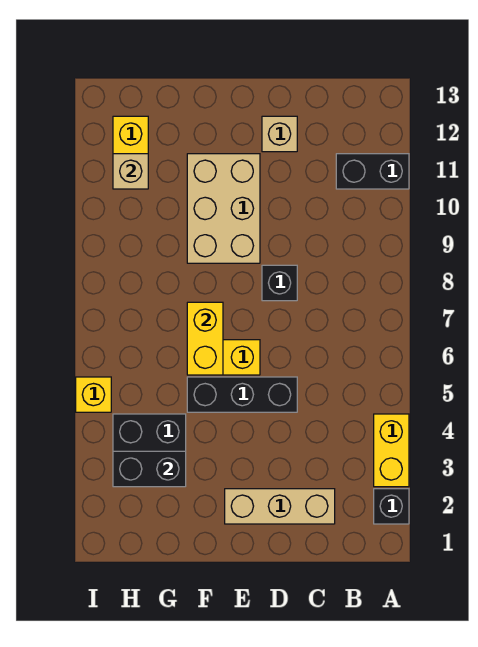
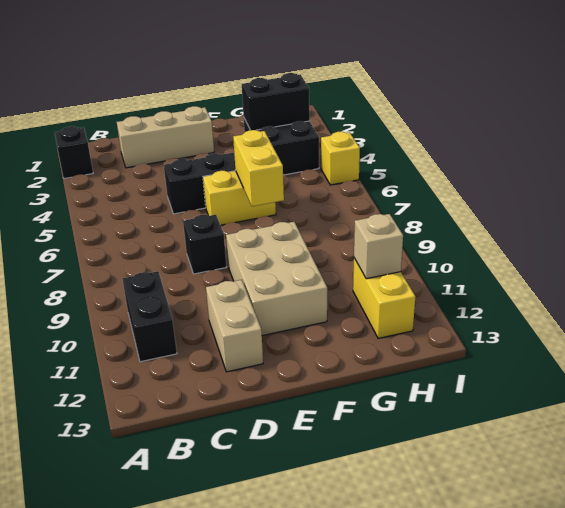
yellow 1x2 brick [374,414,409,487] -> none
black 1x2 brick [336,154,409,189] -> black 1x2 brick turned to [123,271,177,362]
tan 1x1 brick [262,116,297,152] -> tan 1x2 brick [206,280,263,372]

